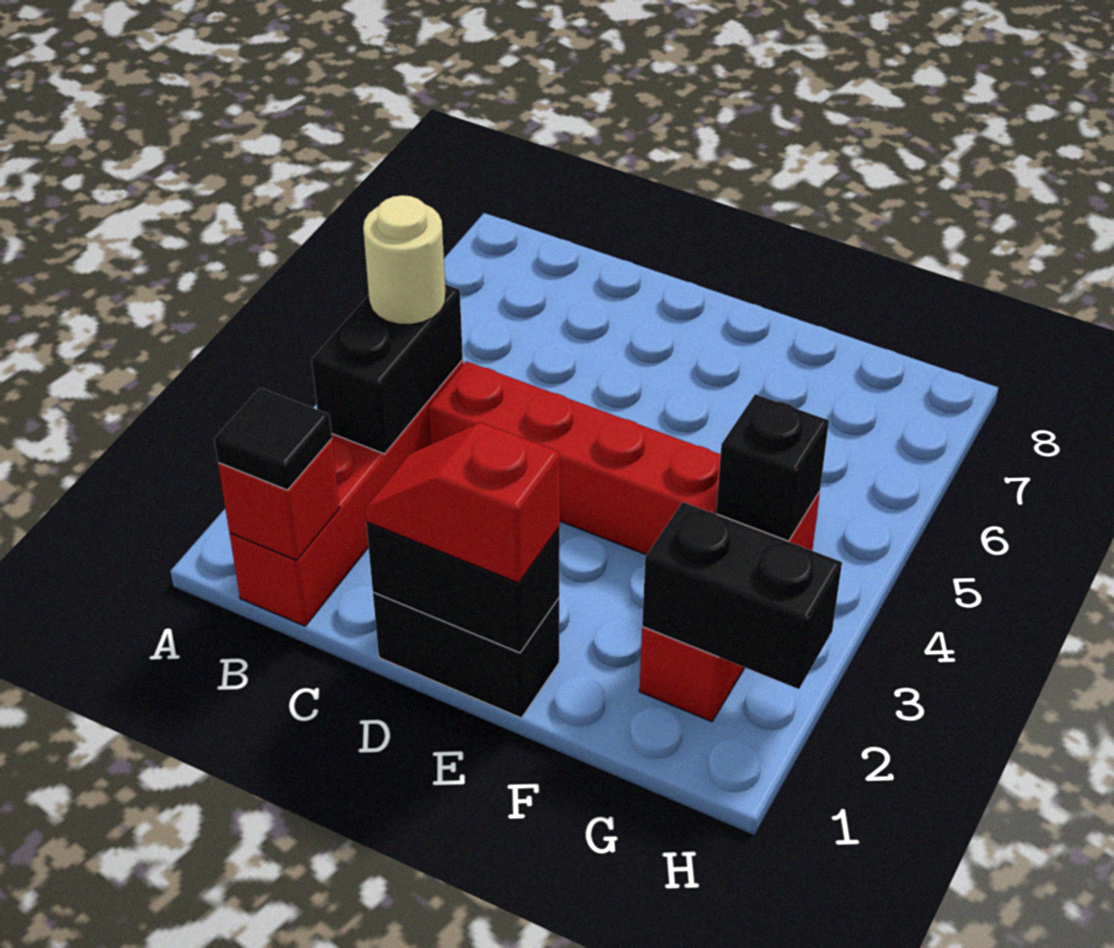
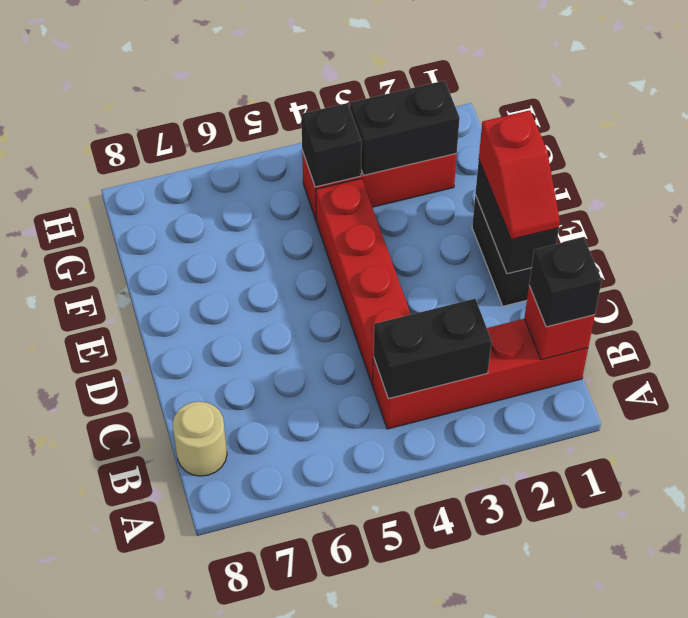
black 1x1 tile [214,388,332,490] -> black 1x1 brick [529,238,602,327]
tan 1x1 round brick [363,195,446,324] -> tan 1x1 round brick moved to [173,401,227,476]
black 1x2 brick [642,502,842,689] -> black 1x2 brick turned to [350,81,460,175]

